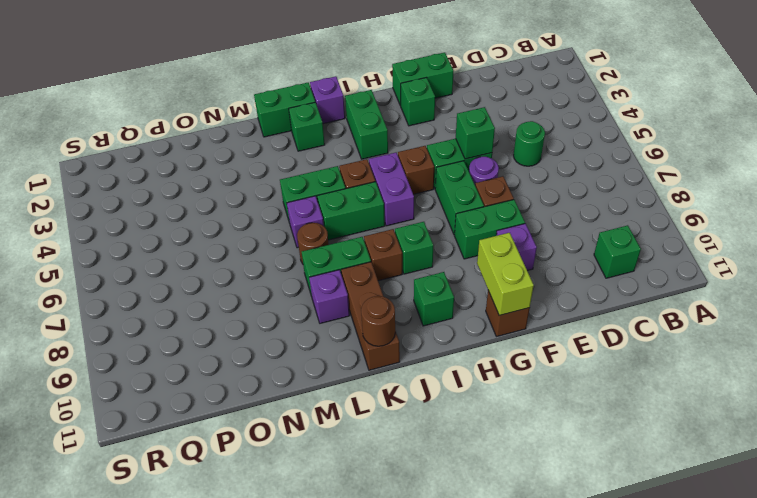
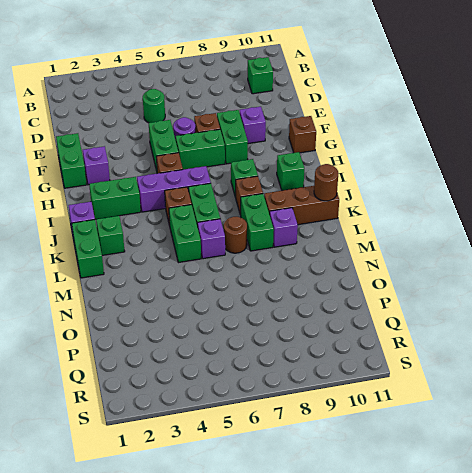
green 1x1 brick [456,107,495,159] -> none
green 1x1 brick [401,78,435,126] -> purple 1x1 brick [83,146,110,185]
lime 1x2 brick [477,233,534,315] -> none
purple 1x2 brick [369,153,414,226] -> purple 1x3 brick [137,166,211,212]

